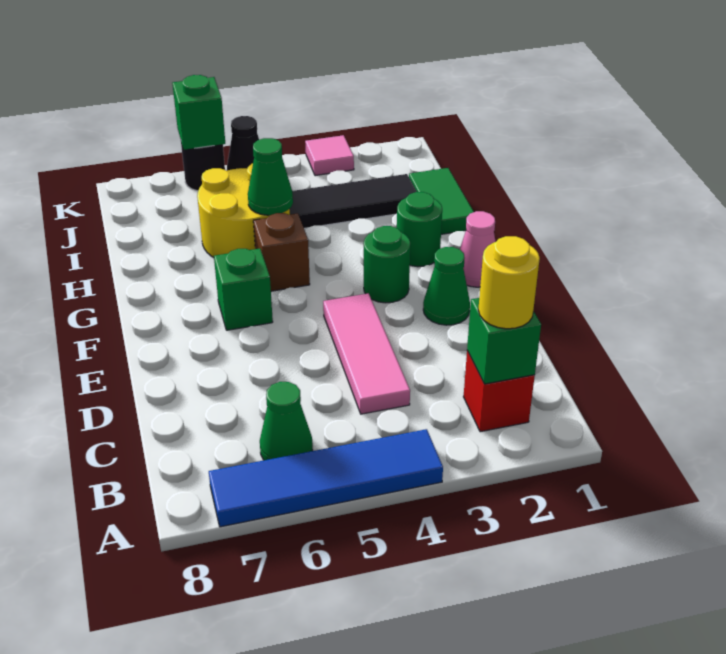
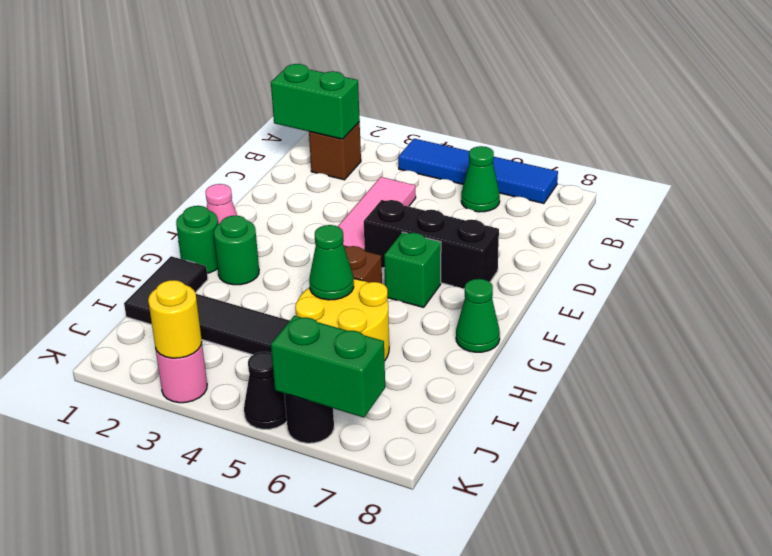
red 1x1 brick [464,351,535,432] -> brown 1x1 brick [309,122,361,180]
green 1x1 brick [467,298,541,384] -> green 1x2 brick [271,64,360,139]
yellow 1x1 round brick [478,236,540,329] -> yellow 1x1 round brick moved to [148,280,202,358]
green 1x1 cone [423,247,470,325] -> green 1x1 cone moved to [456,279,500,352]
none -> black 1x3 brick [364,200,499,289]
green 1x1 round brick [364,226,410,303] -> green 1x1 round brick moved to [176,206,218,273]
green 1x2 tile [409,168,474,234] -> black 1x2 tile [124,256,208,325]
pink 1x1 tile [305,135,354,176] -> pink 1x1 round brick [156,342,207,403]
green 1x1 brick [172,75,225,150] -> green 1x2 brick [271,316,385,418]

